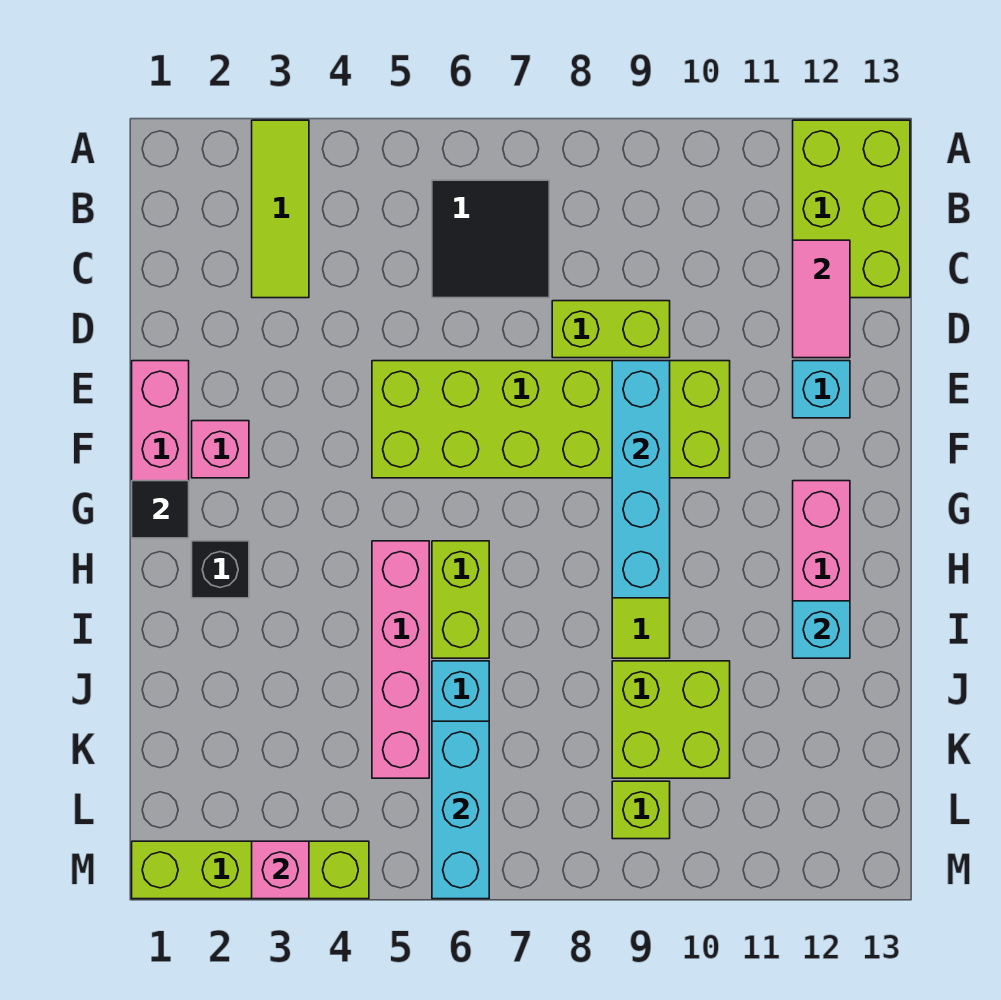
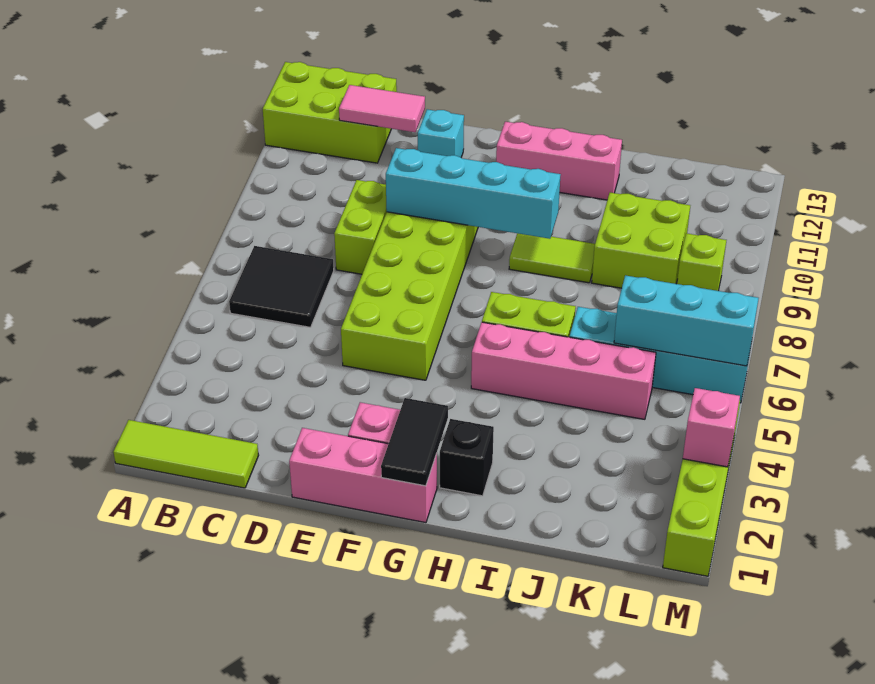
lime 1x3 tile [252,120,309,298] -> lime 1x3 tile moved to [114,420,259,488]
black 1x1 tile [132,481,189,538] -> black 1x2 tile [381,398,448,486]
cyan 1x1 brick [793,601,850,658] -> none

